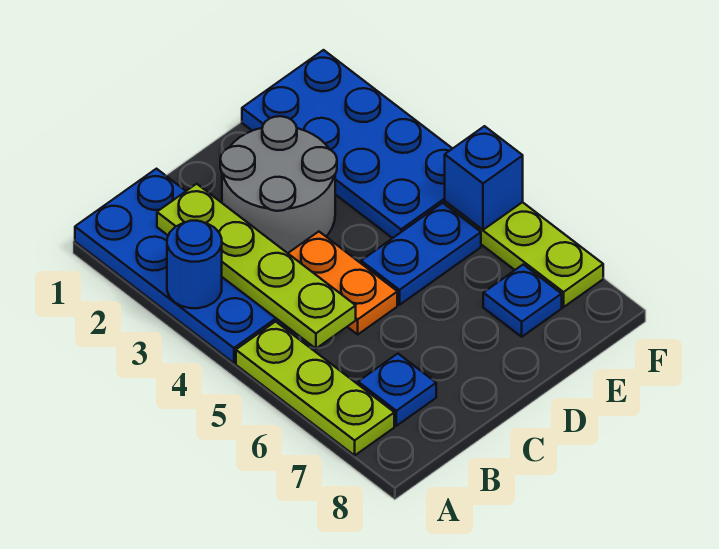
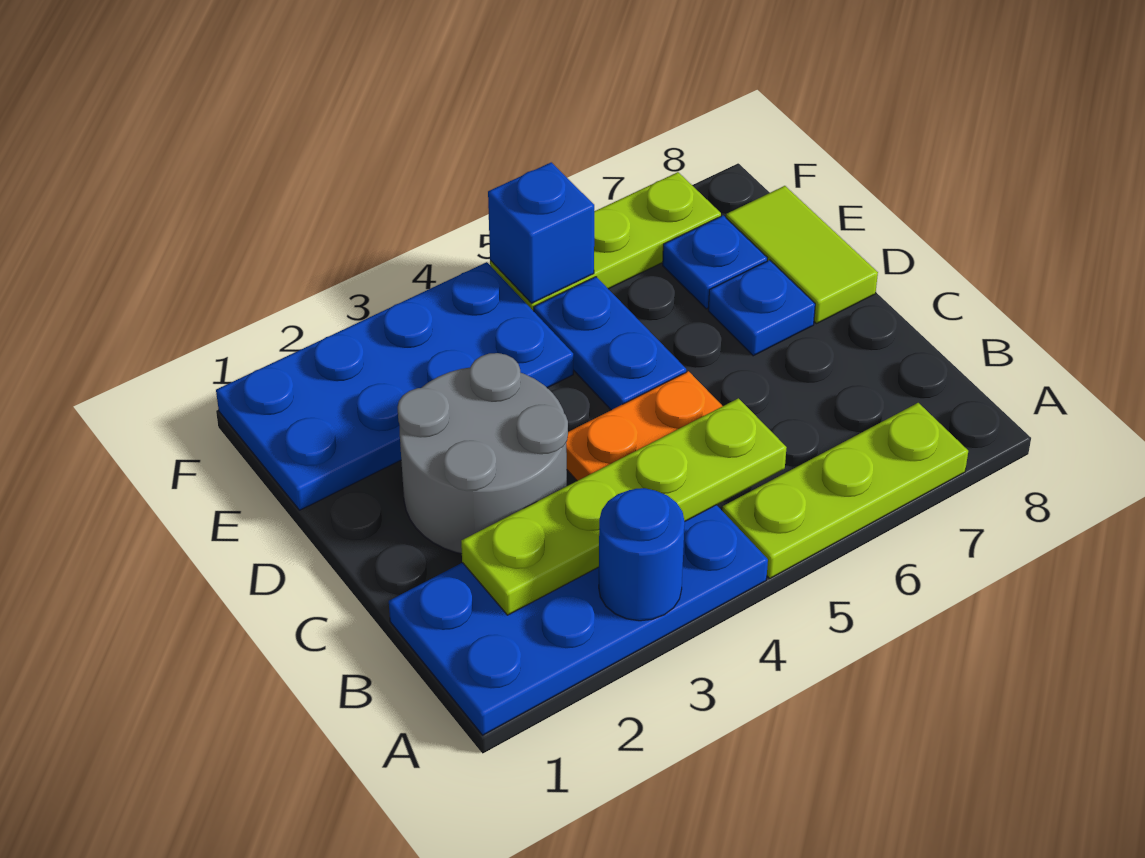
blue 1x1 plate [358,354,436,426] -> blue 1x1 plate moved to [708,260,815,356]
none -> lime 1x2 tile [726,186,878,324]

